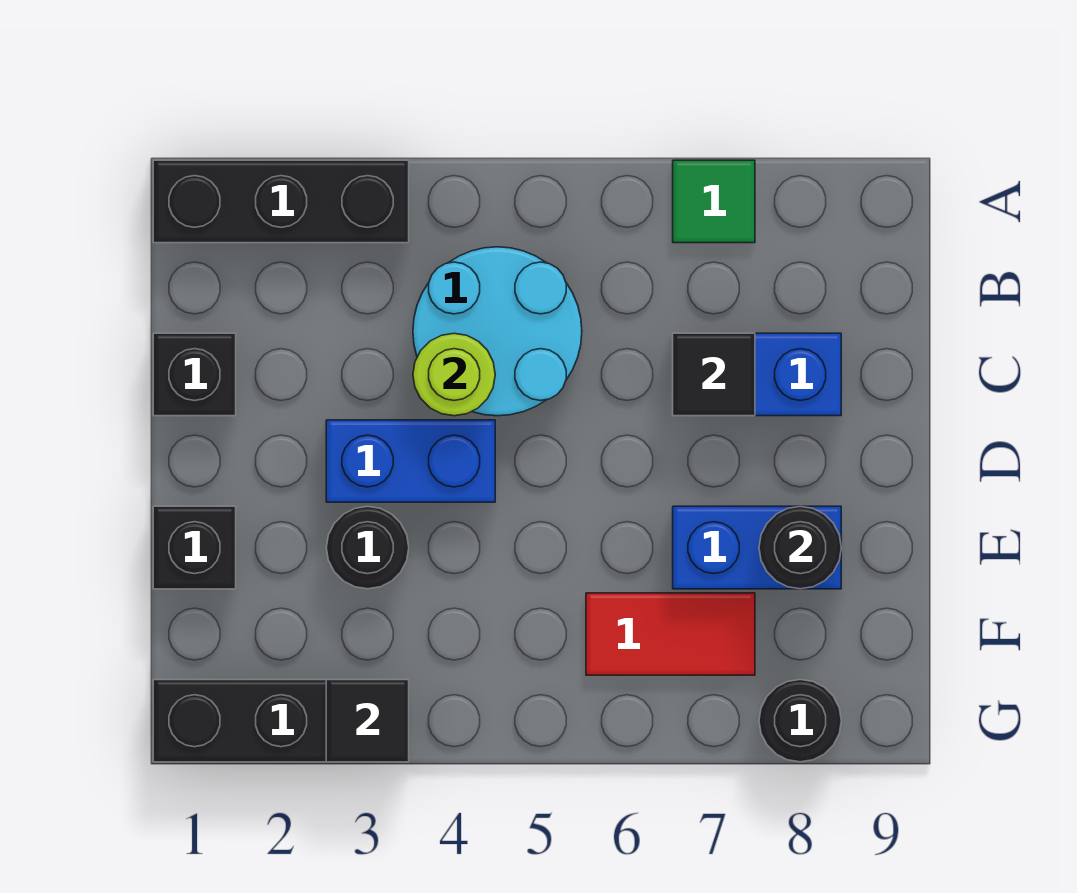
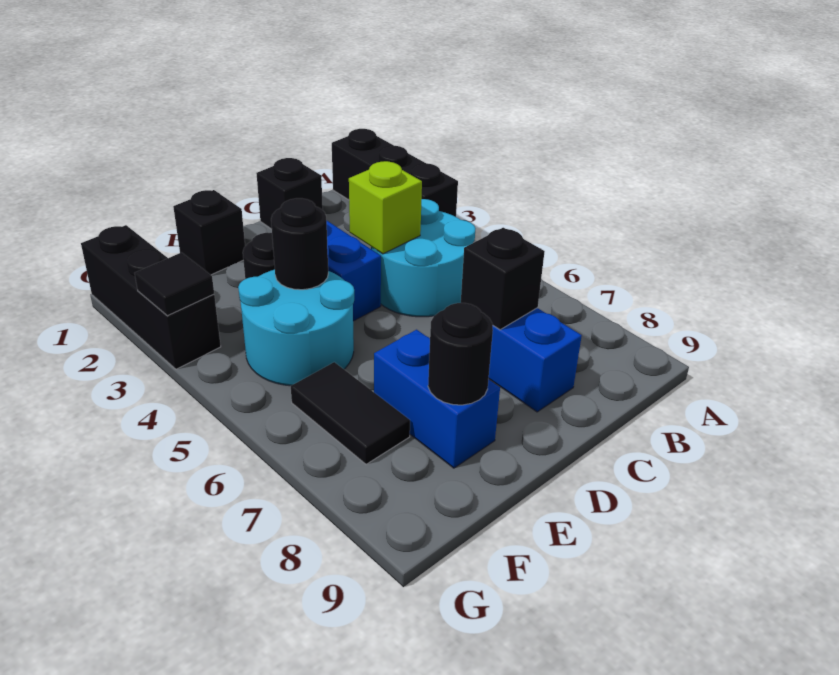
green 1x1 tile [673,160,755,243] -> none
lime 1x1 round brick [413,333,495,416] -> lime 1x1 brick [349,161,422,254]
black 1x1 tile [673,333,755,416] -> black 1x1 brick [461,228,545,330]
none -> cyan 2x2 round brick [238,270,354,386]
red 1x2 tile [586,593,755,675] -> black 1x2 tile [291,362,410,464]
black 1x1 round brick [759,680,841,762] -> black 1x1 round brick moved to [271,198,328,290]

